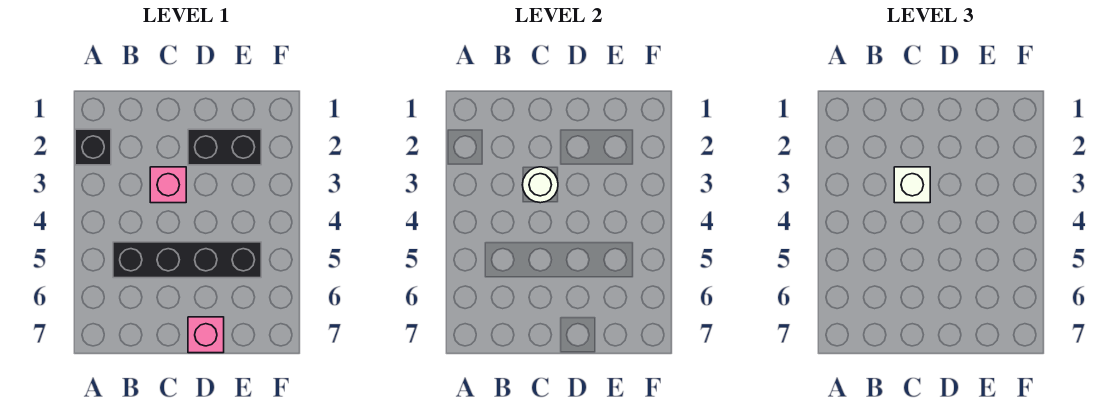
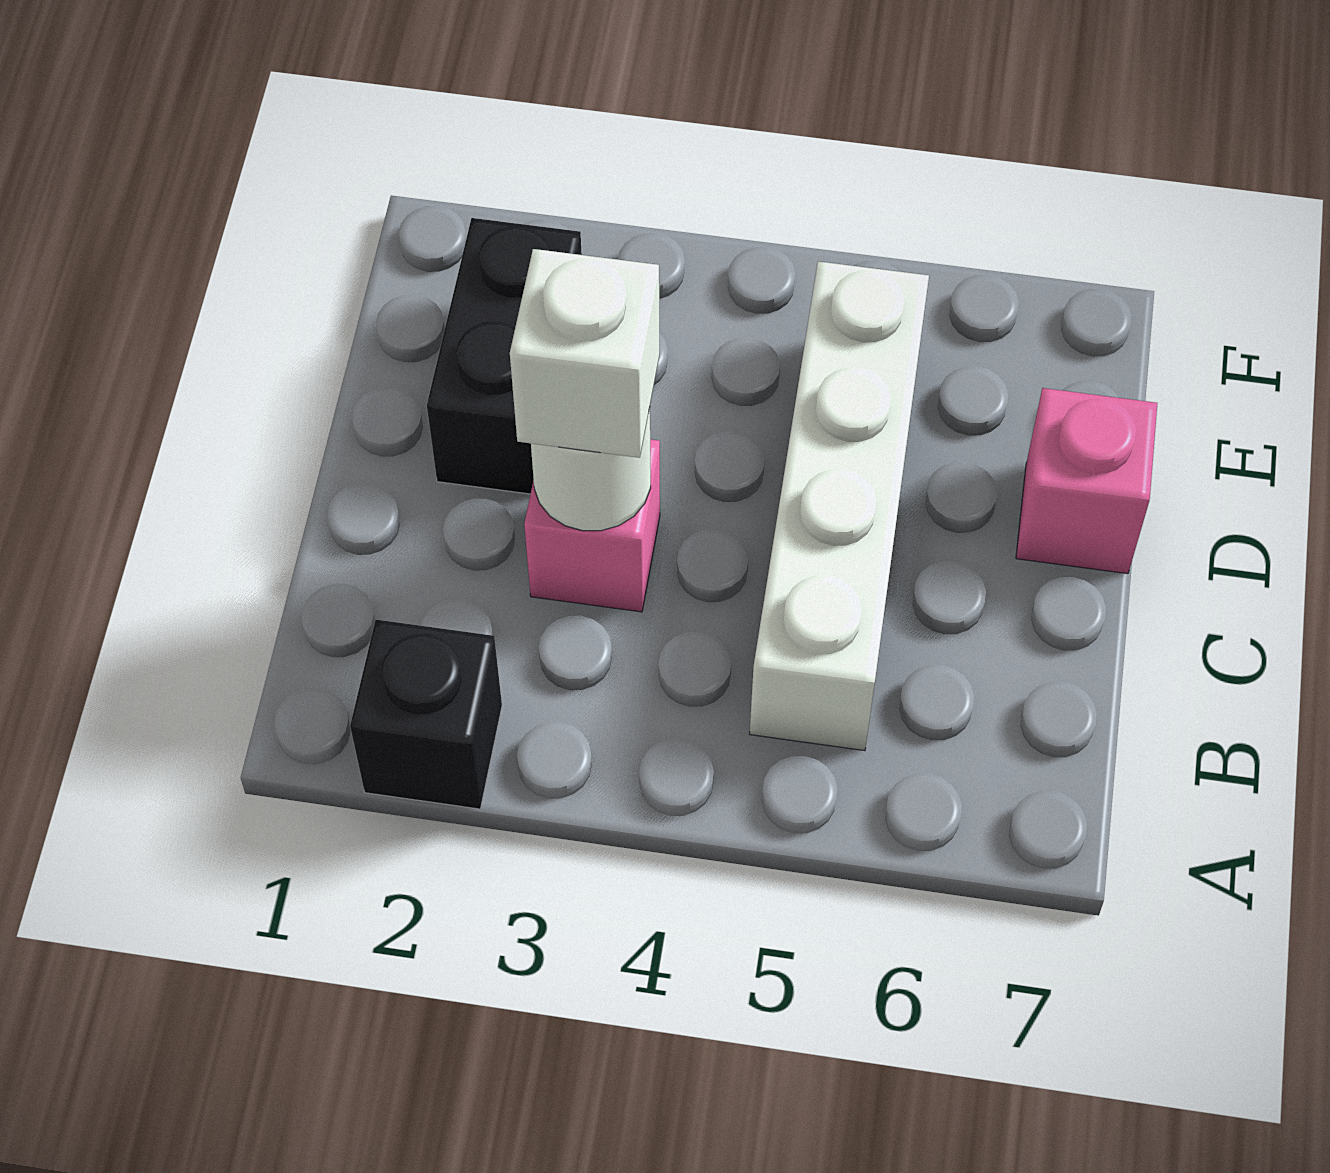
black 1x4 brick [113,242,261,278] -> white 1x4 brick [750,261,929,751]

